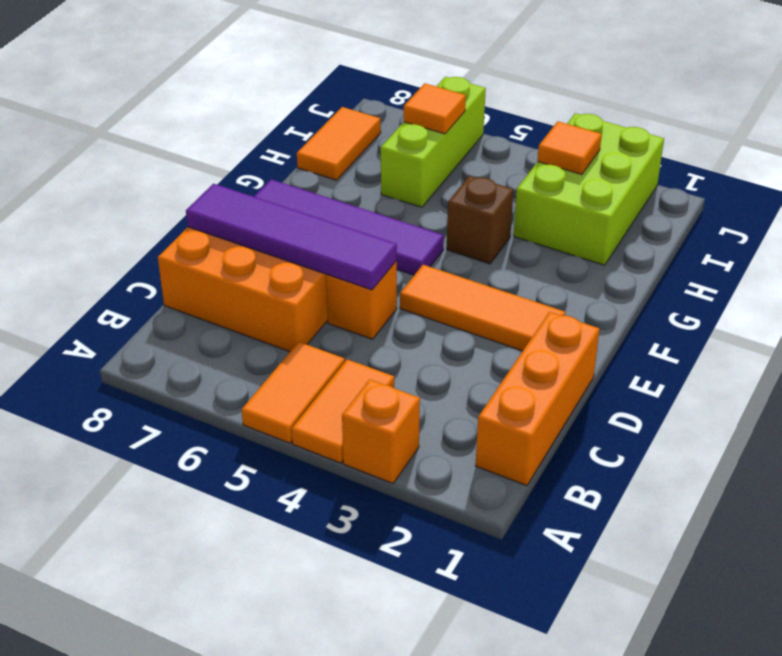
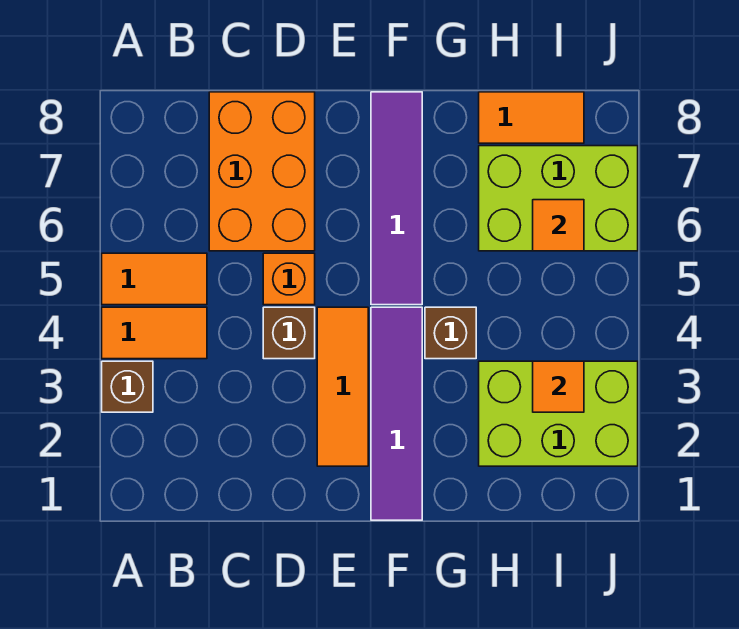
orange 1x1 brick [342,379,420,483] -> brown 1x1 brick [102,361,153,412]
orange 1x3 brick [476,312,600,486] -> none
none -> brown 1x1 brick [263,307,315,359]
purple 1x4 tile [186,184,397,290] -> purple 1x4 tile moved to [371,307,422,520]
lime 1x3 brick [381,77,486,207] -> lime 2x3 brick [479,146,638,251]

